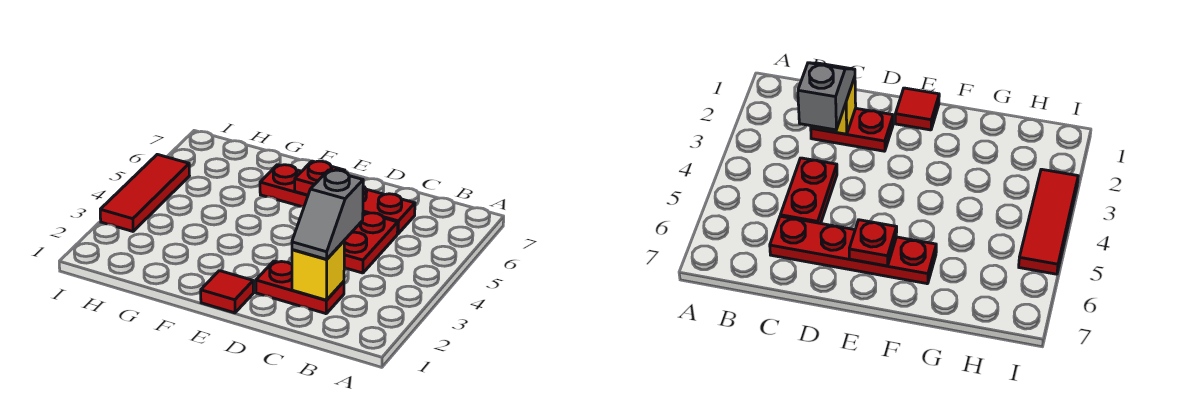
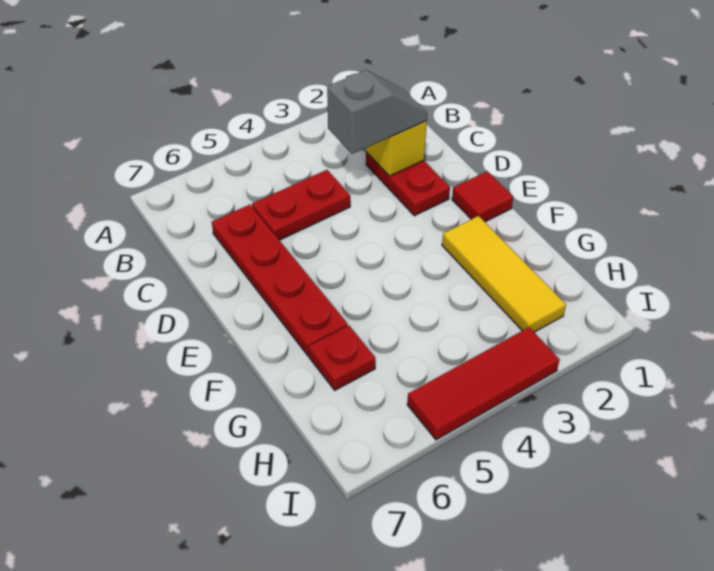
red 1x1 plate [295,161,345,195] -> red 1x1 plate moved to [309,326,375,390]
none -> yellow 1x3 tile [442,216,566,332]

